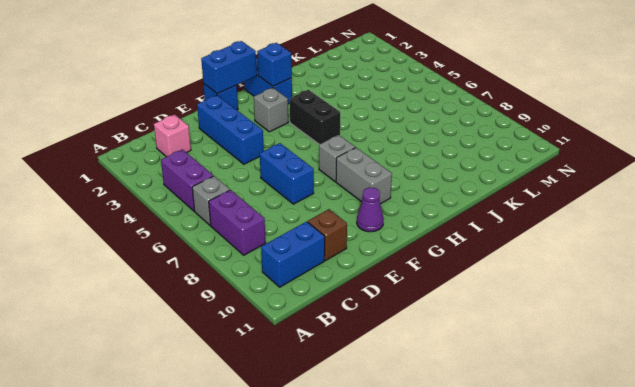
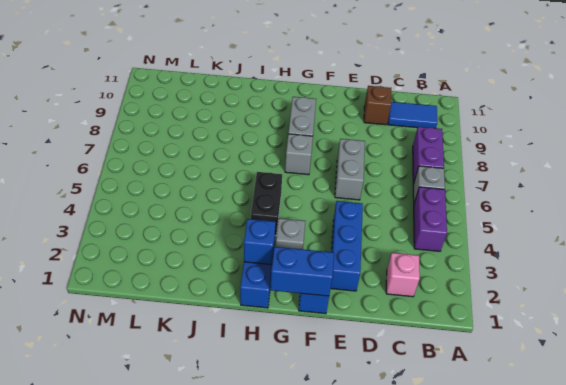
blue 1x2 brick [261,222,325,287] -> blue 1x2 tile [388,102,437,128]
blue 1x2 brick [260,143,314,204] -> grey 1x2 brick [335,139,365,200]
purple 1x1 cone [357,187,384,232] -> none

